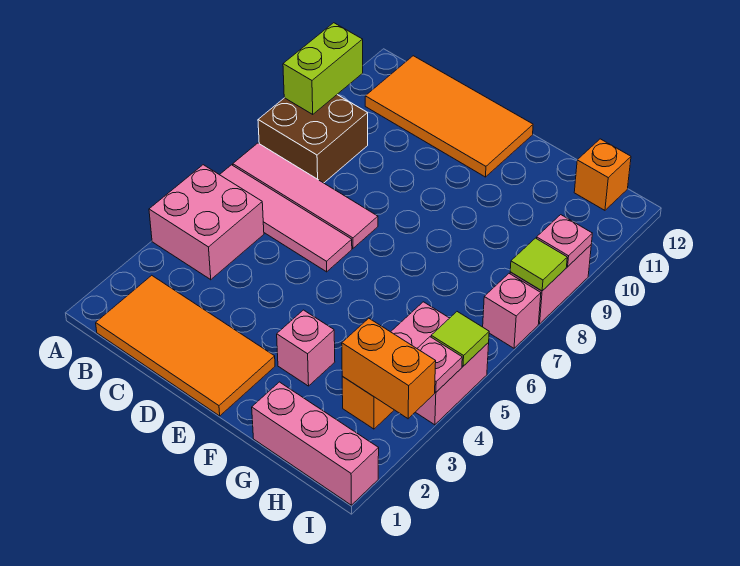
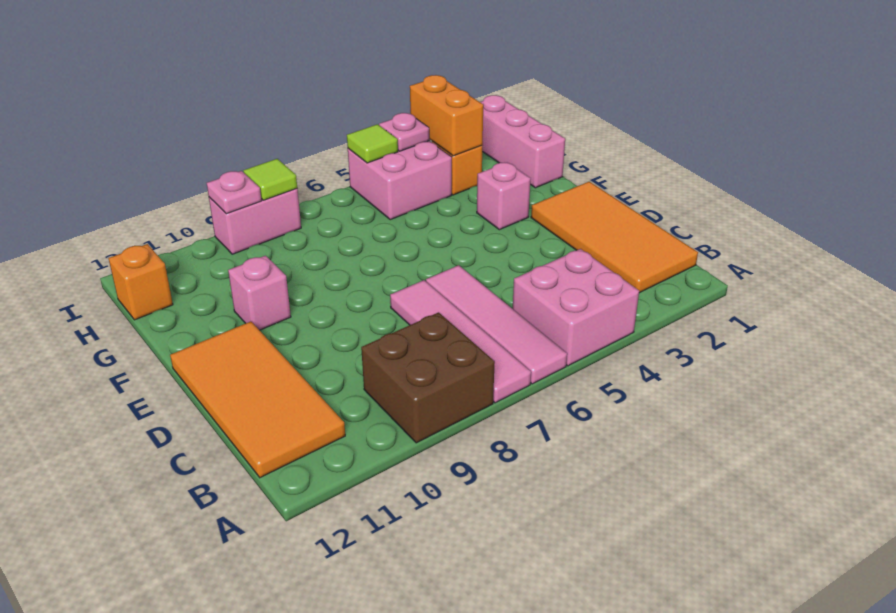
lime 1x2 brick [283,23,363,114] -> none
pink 1x1 brick [483,274,541,348] -> pink 1x1 brick moved to [228,256,291,330]

